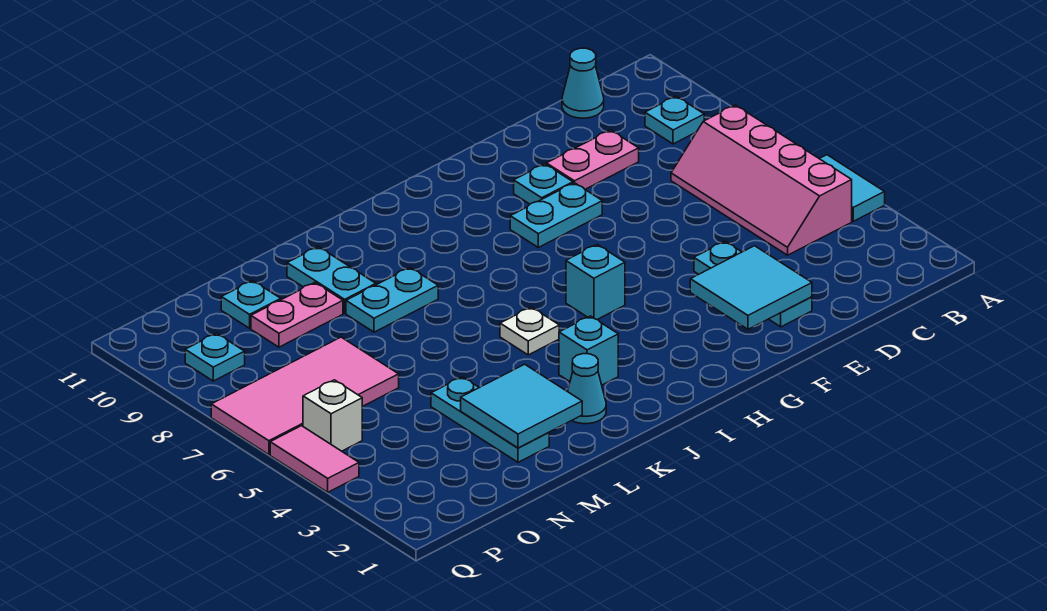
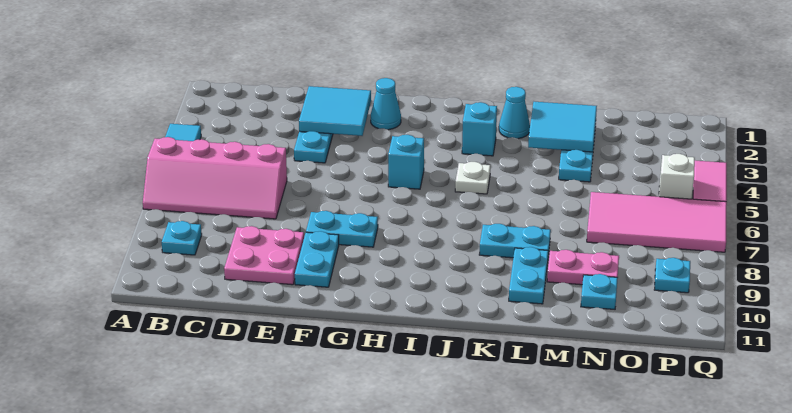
pink 2x4 slope [671,105,852,255] -> pink 2x4 slope turned to [143,137,287,219]
cyan 1x1 cone [562,48,604,118] -> cyan 1x1 cone moved to [371,78,401,130]
pink 1x2 plate [546,130,639,189] -> pink 2x2 plate [224,226,304,285]
cyan 1x1 plate [514,164,573,204] -> cyan 1x2 plate [295,231,339,287]

